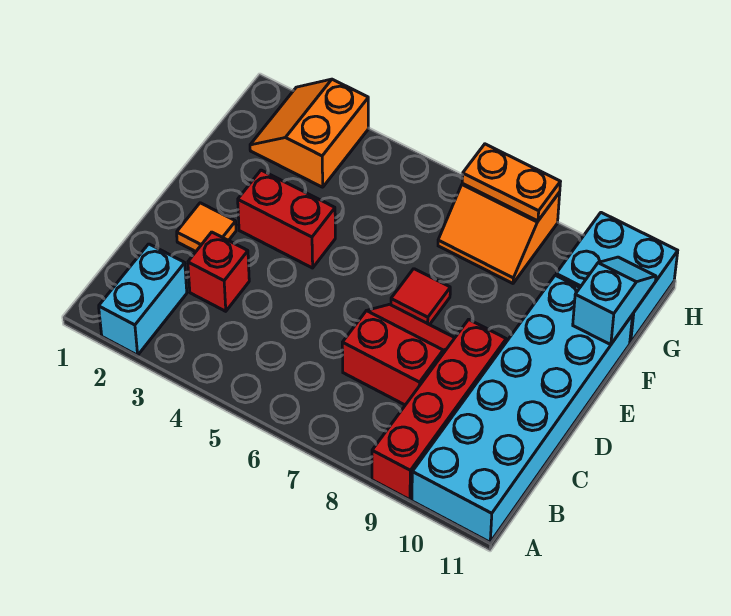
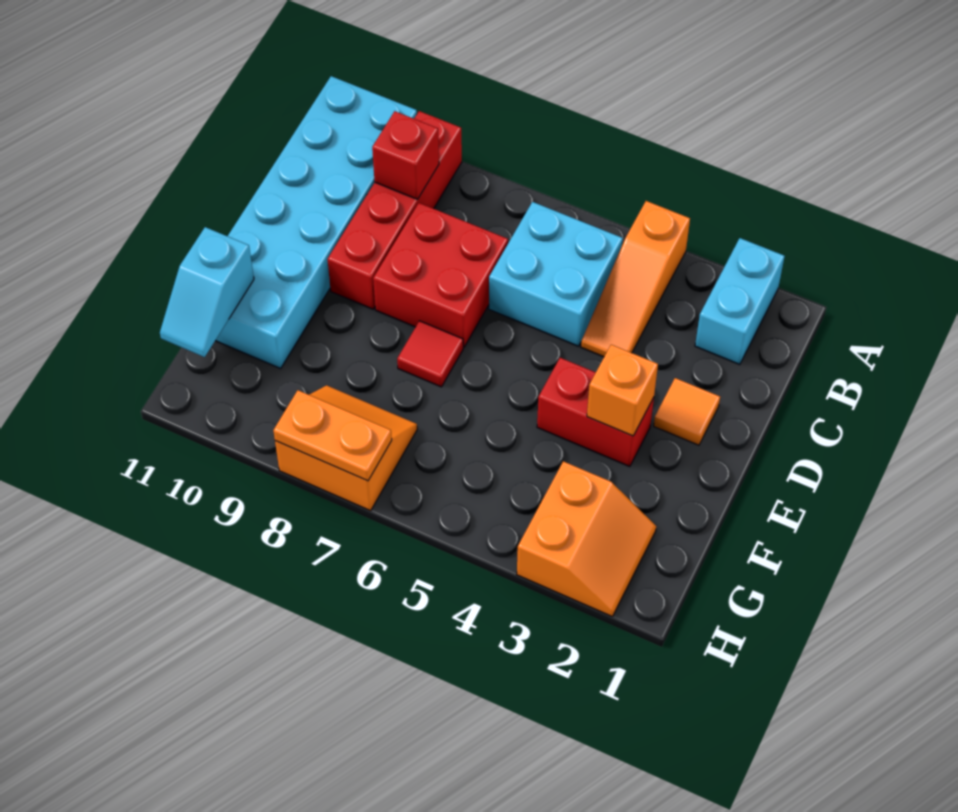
none -> orange 1x3 slope [581,201,690,357]
red 1x1 brick [188,232,249,311] -> red 1x1 brick moved to [372,111,439,199]
red 2x2 slope [342,304,454,405] -> red 2x2 brick [373,203,508,347]
none -> orange 1x1 brick [587,345,658,436]
cyan 2x2 brick [556,213,678,343] -> cyan 2x2 brick moved to [489,202,623,346]

